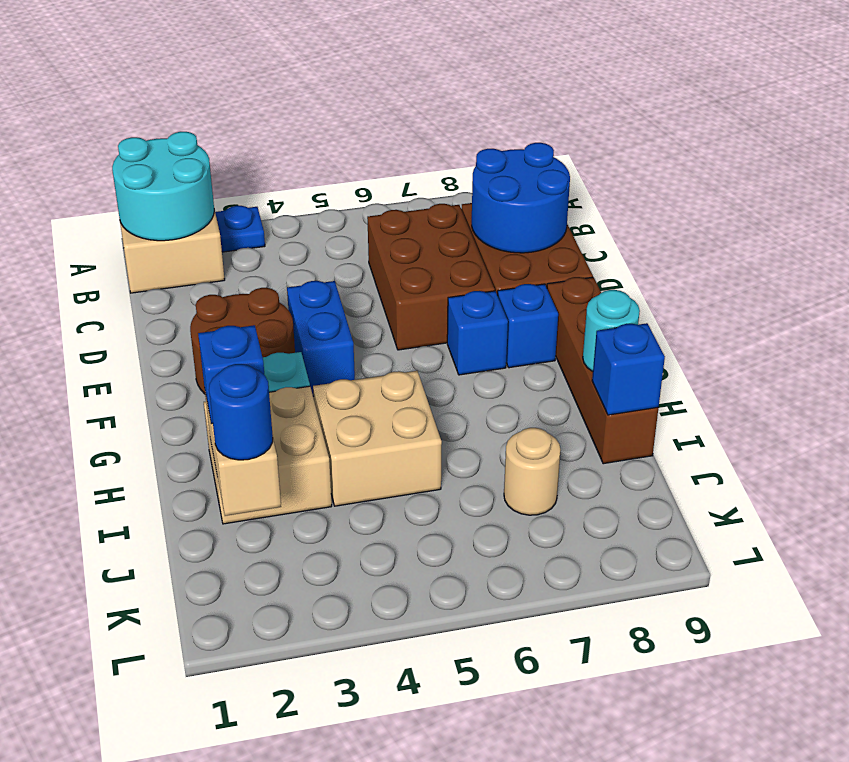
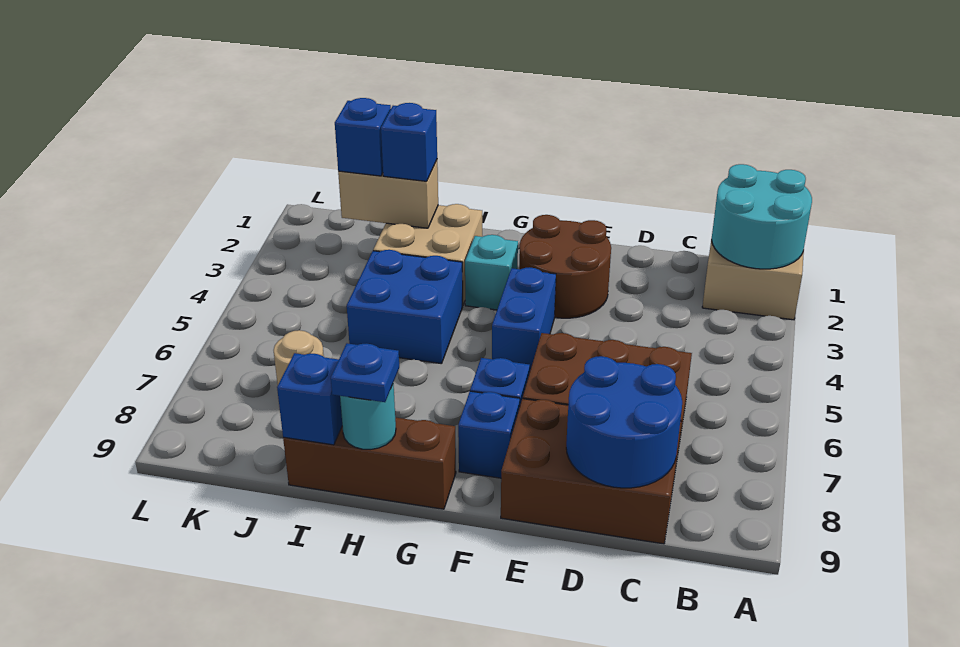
blue 1x1 plate [215,206,265,252] -> blue 1x1 plate moved to [331,343,399,402]
blue 1x2 brick [287,281,355,396] -> blue 1x2 brick turned to [492,267,556,373]
brown 1x4 brick [547,277,658,464] -> brown 1x3 brick [283,417,456,509]
tan 2x2 brick [313,371,442,506] -> blue 2x2 brick [347,250,463,364]
blue 1x1 round brick [209,364,273,460] -> blue 1x1 brick [335,98,391,176]

